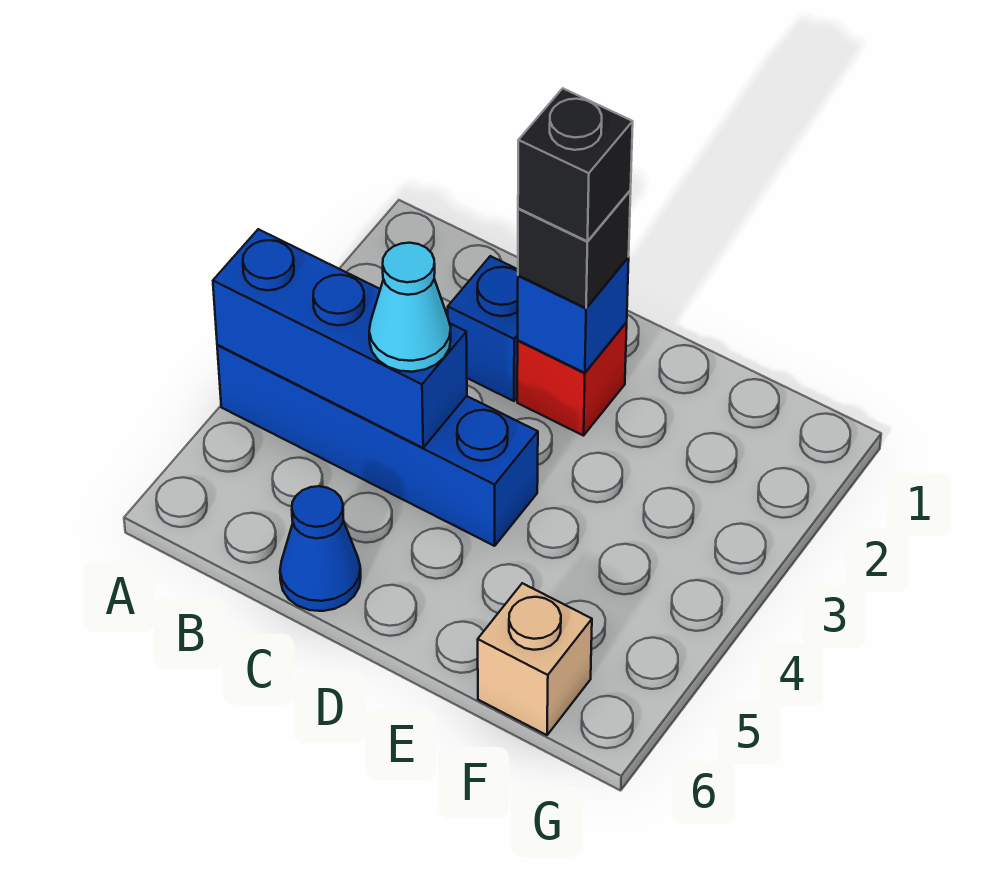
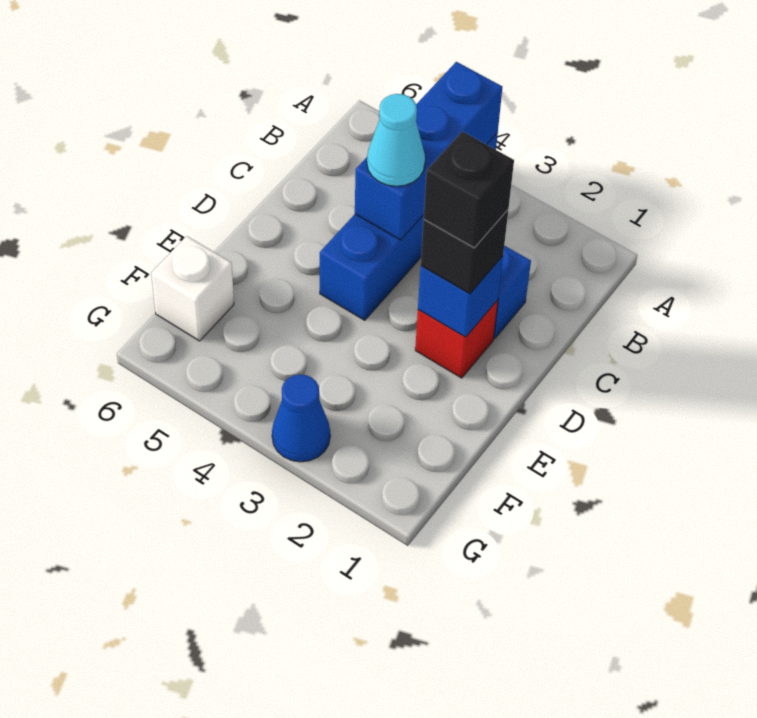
blue 1x1 cone [280,486,361,611] -> blue 1x1 cone moved to [272,374,330,462]
tan 1x1 brick [478,583,592,735] -> white 1x1 brick [151,236,234,341]

